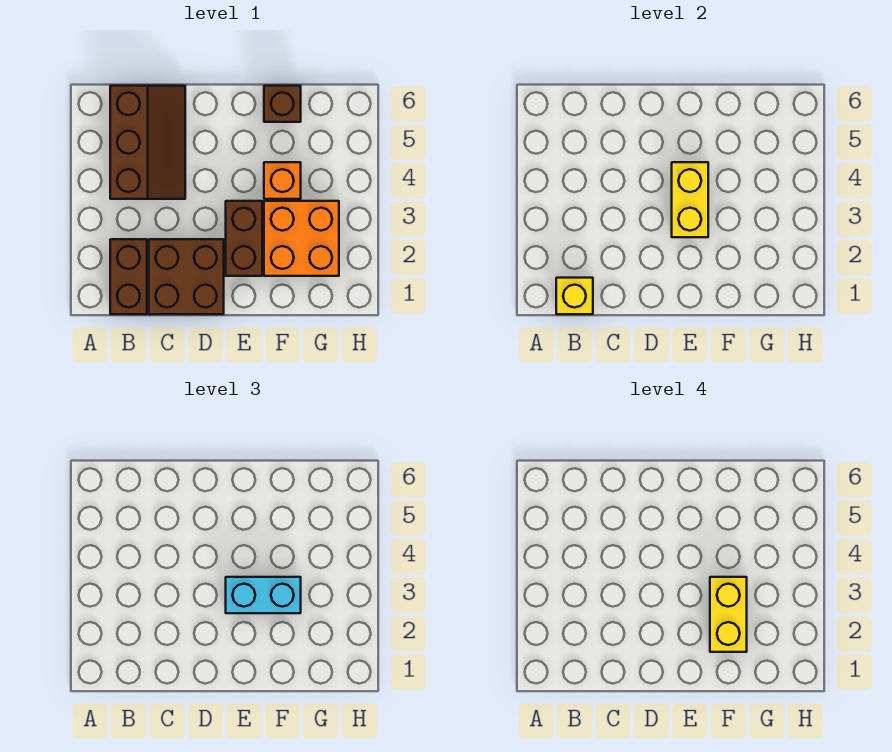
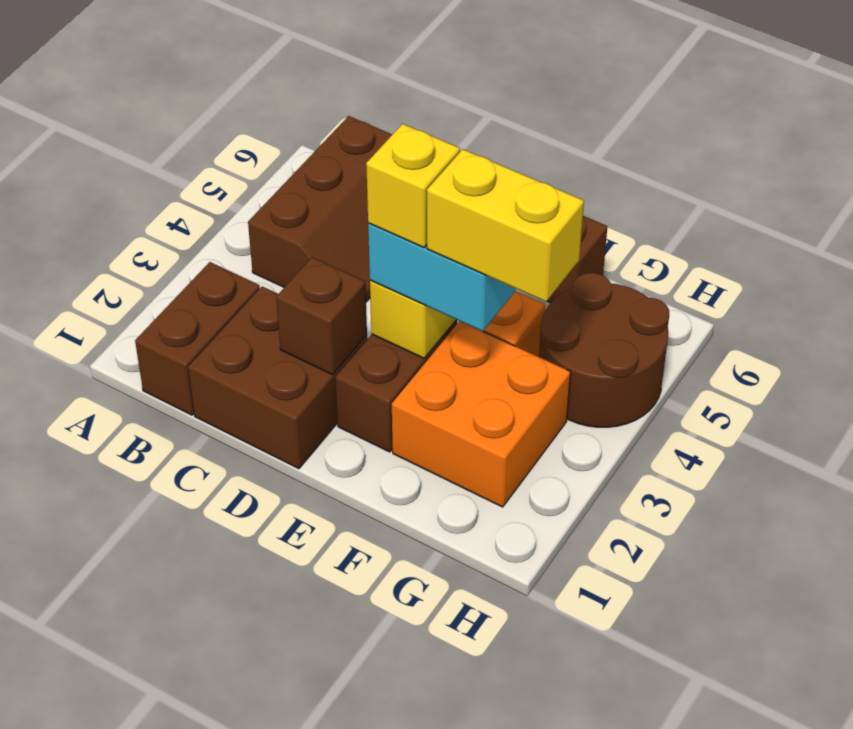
yellow 1x1 brick [556,278,593,314] -> yellow 1x1 brick moved to [366,124,460,248]
none -> brown 1x1 brick [276,257,367,375]
yellow 1x2 brick [710,577,747,652] -> yellow 1x2 brick turned to [427,149,584,302]
none -> brown 2x2 round brick [539,273,669,427]

